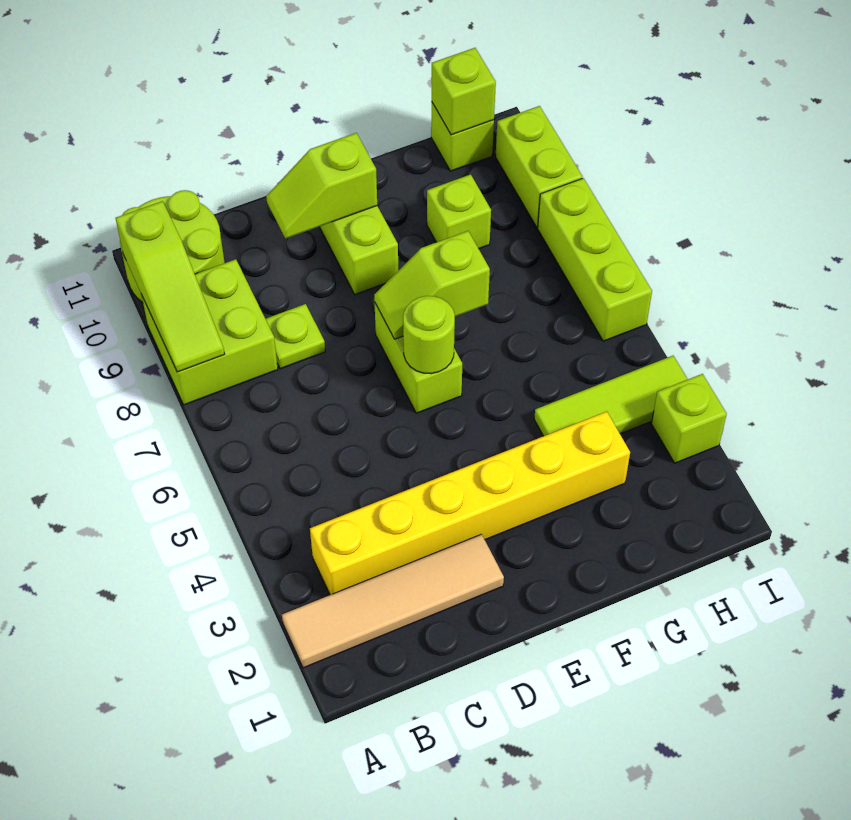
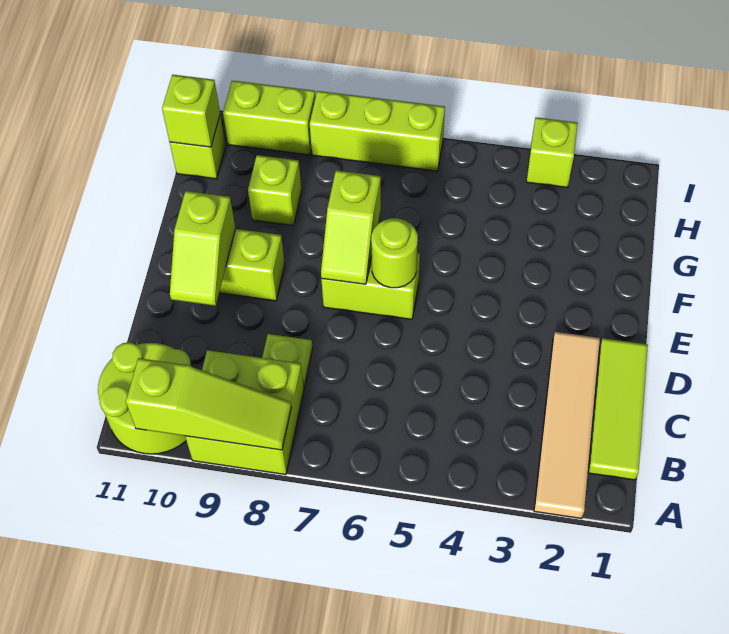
yellow 1x6 brick [310,411,630,595] -> none
lime 1x3 tile [534,356,688,436] -> lime 1x3 tile moved to [588,338,648,480]

